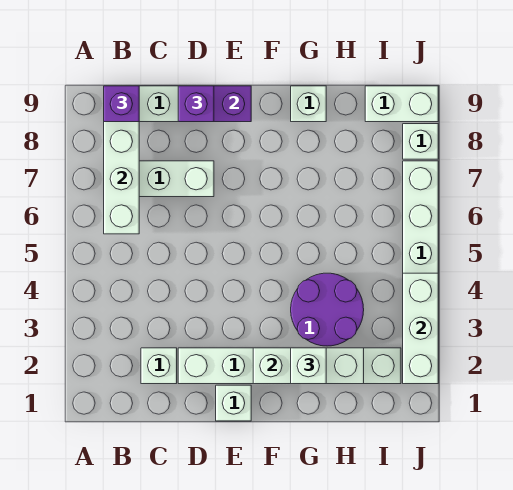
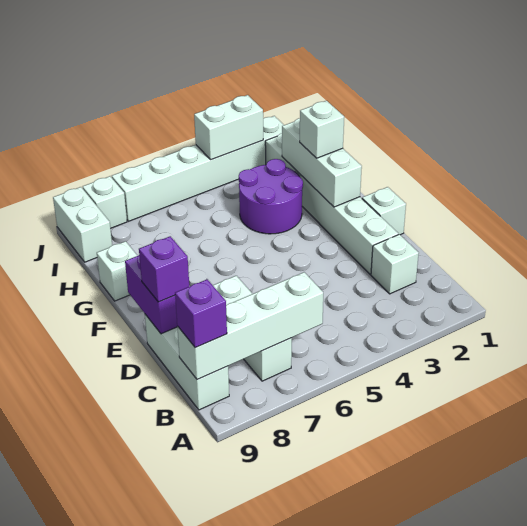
white 1x3 brick [403,273,438,384] -> white 1x2 brick [194,95,263,160]

